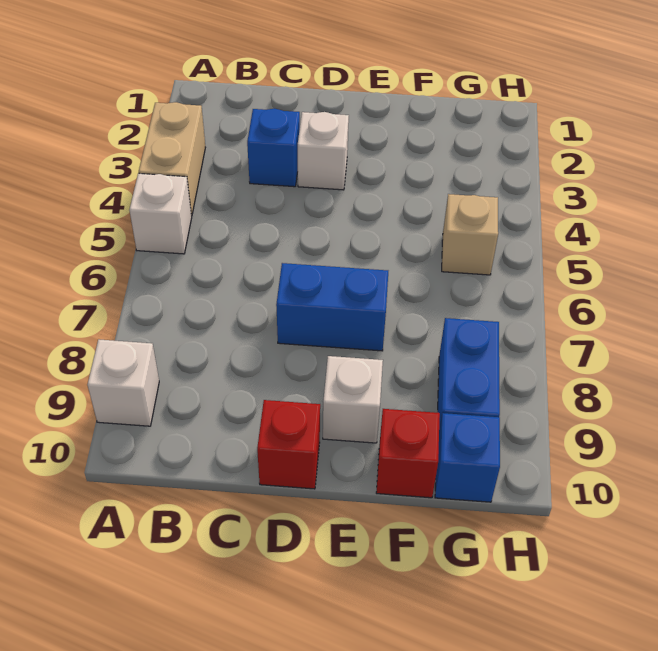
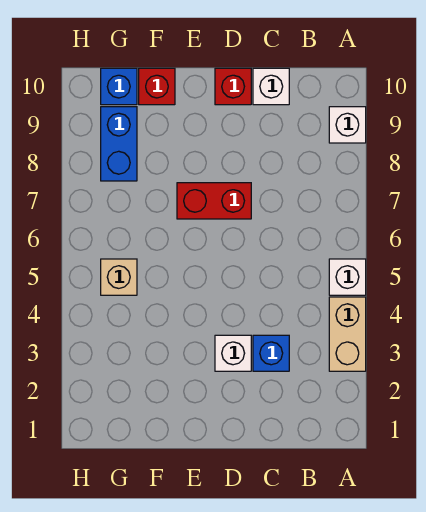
blue 1x2 brick [276,263,388,351] -> red 1x2 brick [177,183,251,219]
white 1x1 brick [323,356,383,443] -> white 1x1 brick moved to [253,68,289,105]

